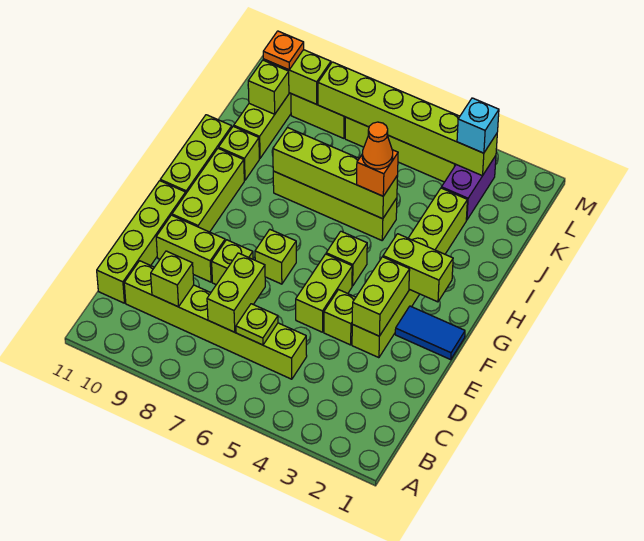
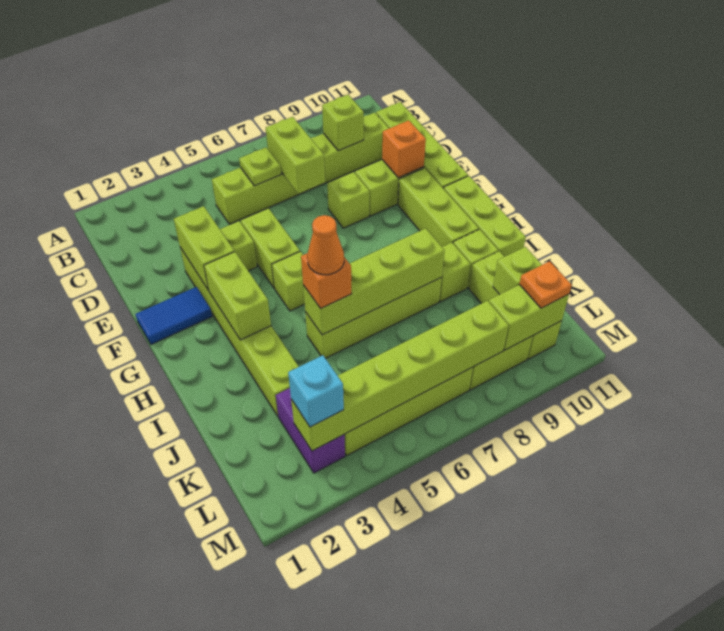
none -> orange 1x1 brick [382,120,426,178]
lime 1x1 brick [255,230,296,284] -> lime 1x1 brick moved to [439,243,470,302]
lime 1x2 brick [383,234,453,302] -> lime 1x2 brick turned to [204,252,271,340]

